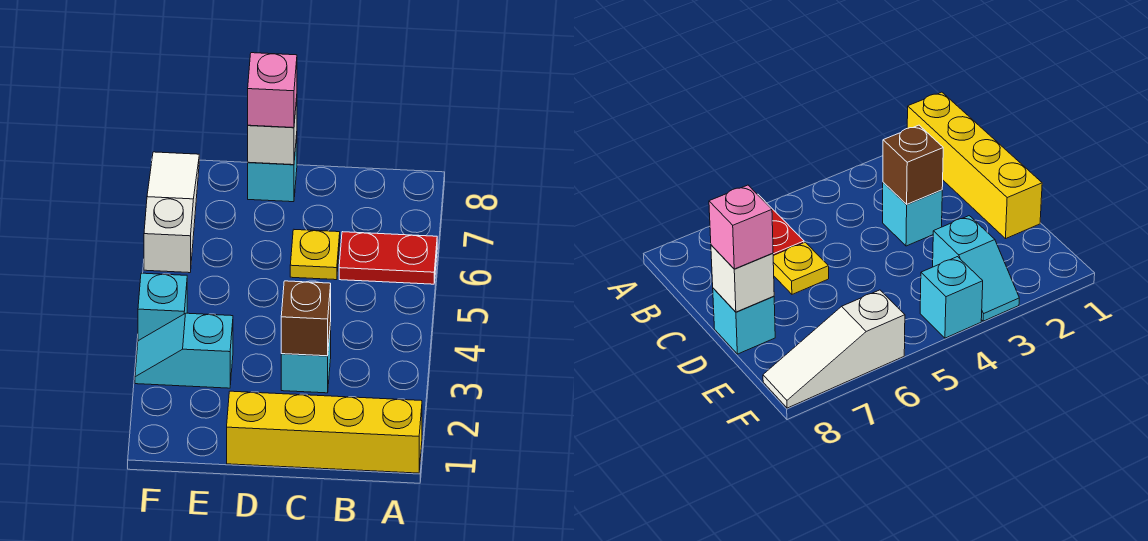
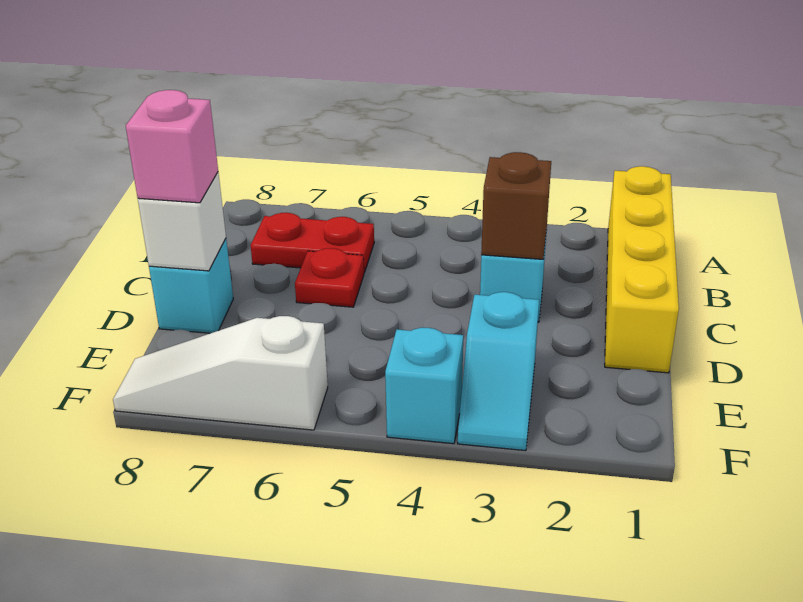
red 1x2 plate [339,232,437,284] -> red 1x2 plate turned to [251,213,374,273]
yellow 1x1 plate [290,230,340,280] -> red 1x1 plate [295,248,364,307]

